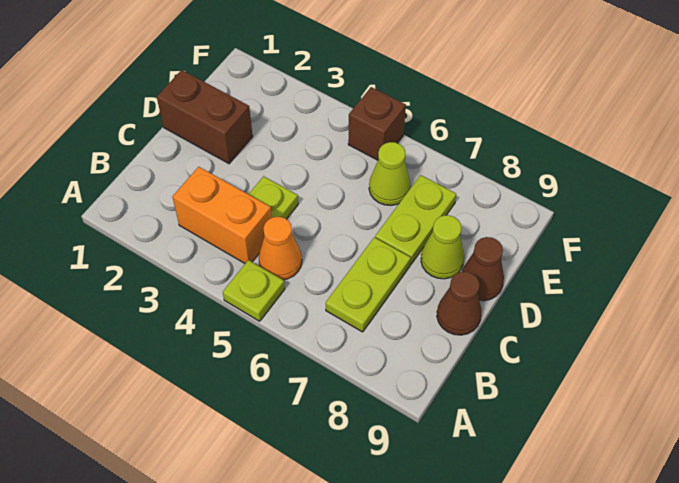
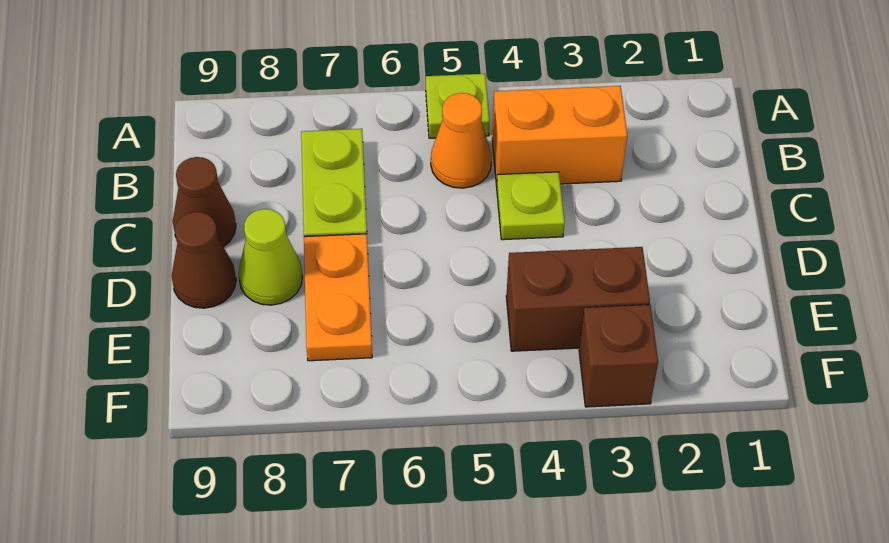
brown 1x2 brick [157,70,253,164] -> brown 1x2 brick moved to [506,247,650,351]
lime 1x2 plate [375,175,456,264] -> orange 1x2 plate [304,234,372,361]
lime 1x1 cone [369,142,410,205] -> none
brown 1x1 brick [348,87,406,160] -> brown 1x1 brick moved to [579,305,658,407]

